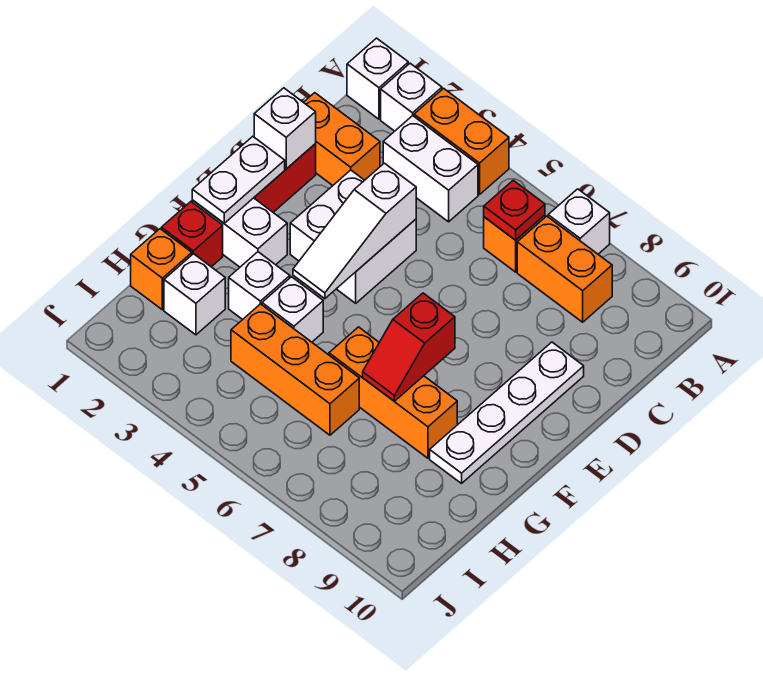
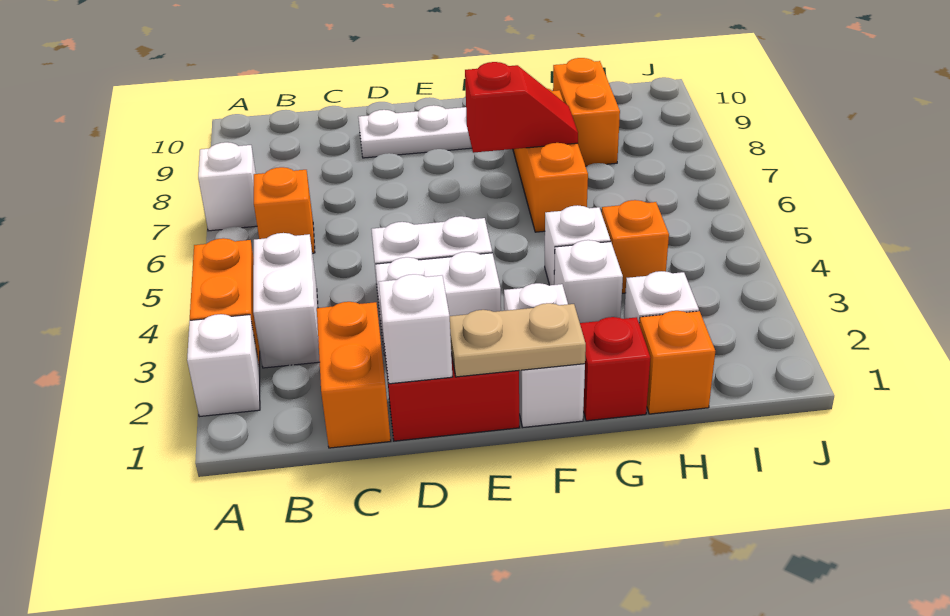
white 1x1 brick [347,38,408,119] -> none
red 1x1 plate [484,180,545,240] -> none
orange 1x2 brick [517,216,612,322] -> orange 1x2 brick moved to [553,58,620,166]
white 1x3 slope [293,163,416,299] -> none
white 1x2 plate [192,136,285,223] -> tan 1x2 plate [450,303,586,377]
orange 1x3 brick [231,304,359,435] -> orange 1x1 brick [602,200,669,293]

